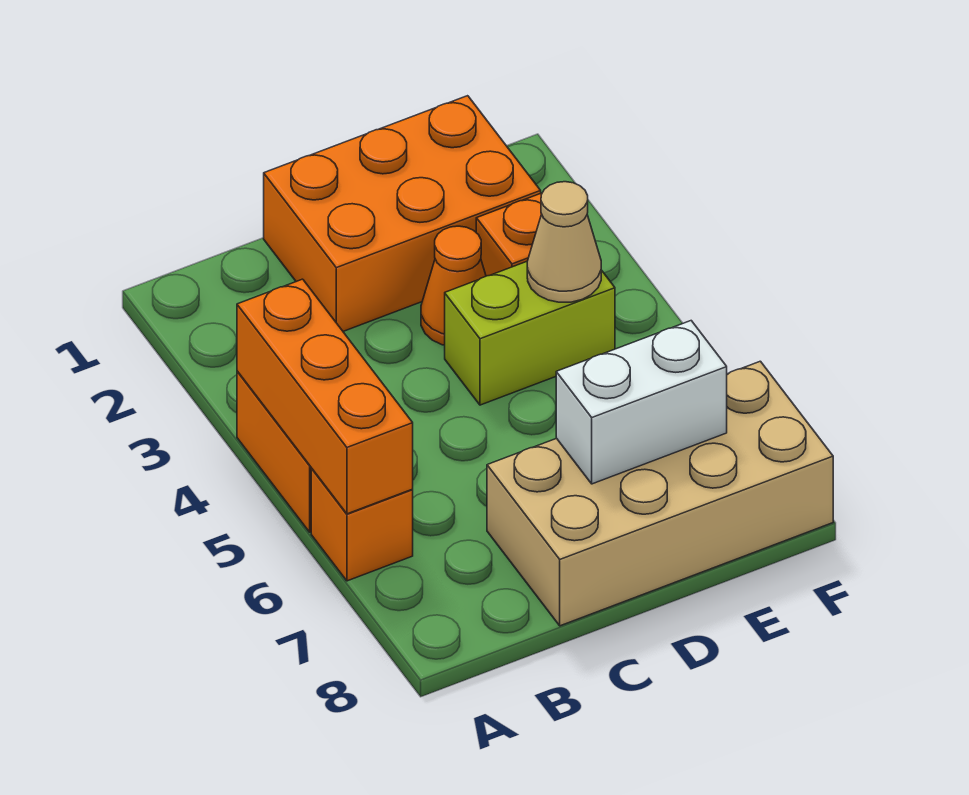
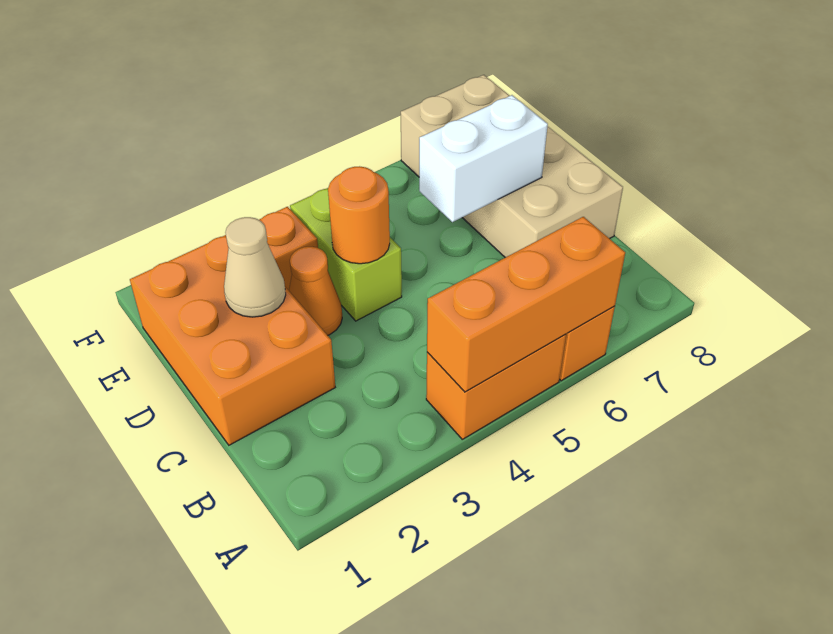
none -> orange 1x1 round brick [328,166,390,264]
white 1x2 brick [556,321,727,484] -> white 1x2 brick turned to [419,95,548,222]
tan 1x1 cone [527,182,601,302] -> tan 1x1 cone moved to [224,217,286,317]

